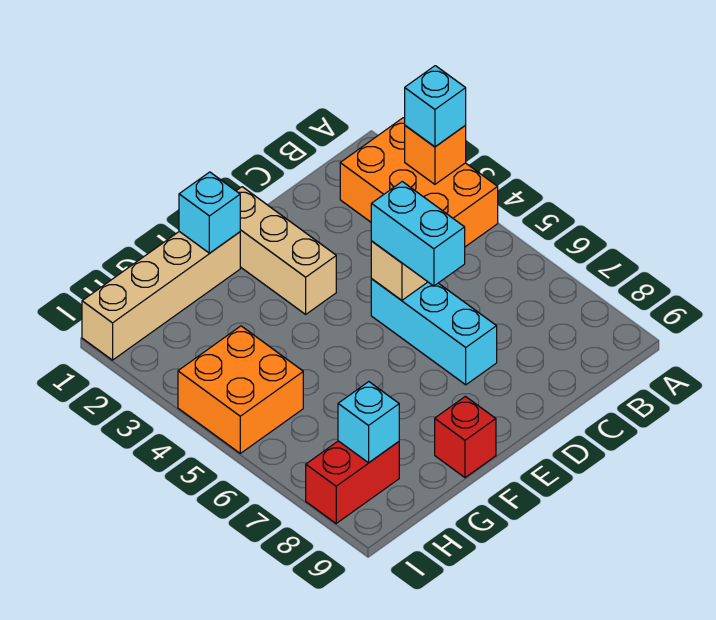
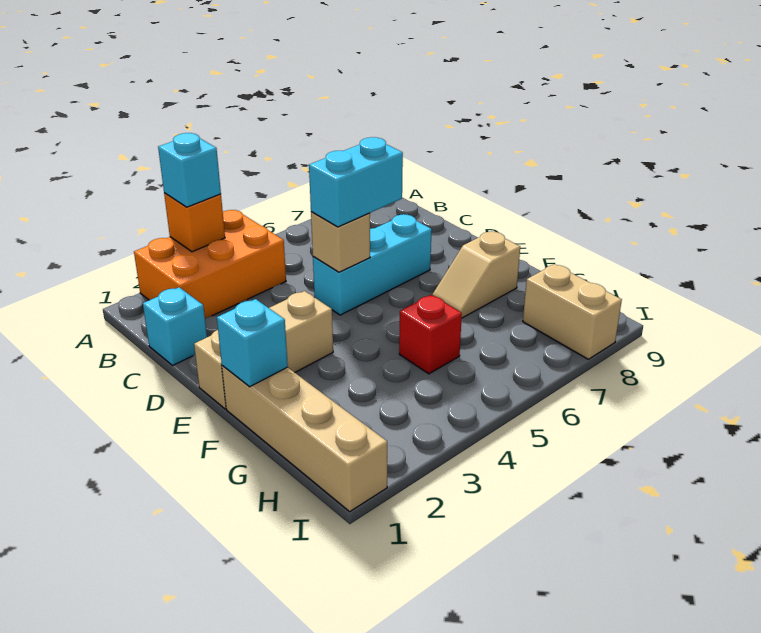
none -> tan 1x2 slope [433,232,520,318]
red 1x1 brick [435,396,496,478] -> red 1x1 brick moved to [399,295,462,374]
orange 2x2 brick [178,326,303,453] -> none
red 1x2 brick [306,441,399,523] -> tan 1x2 brick [523,264,622,359]
cyan 1x1 brick [338,382,399,463] -> cyan 1x1 brick moved to [143,287,207,365]

